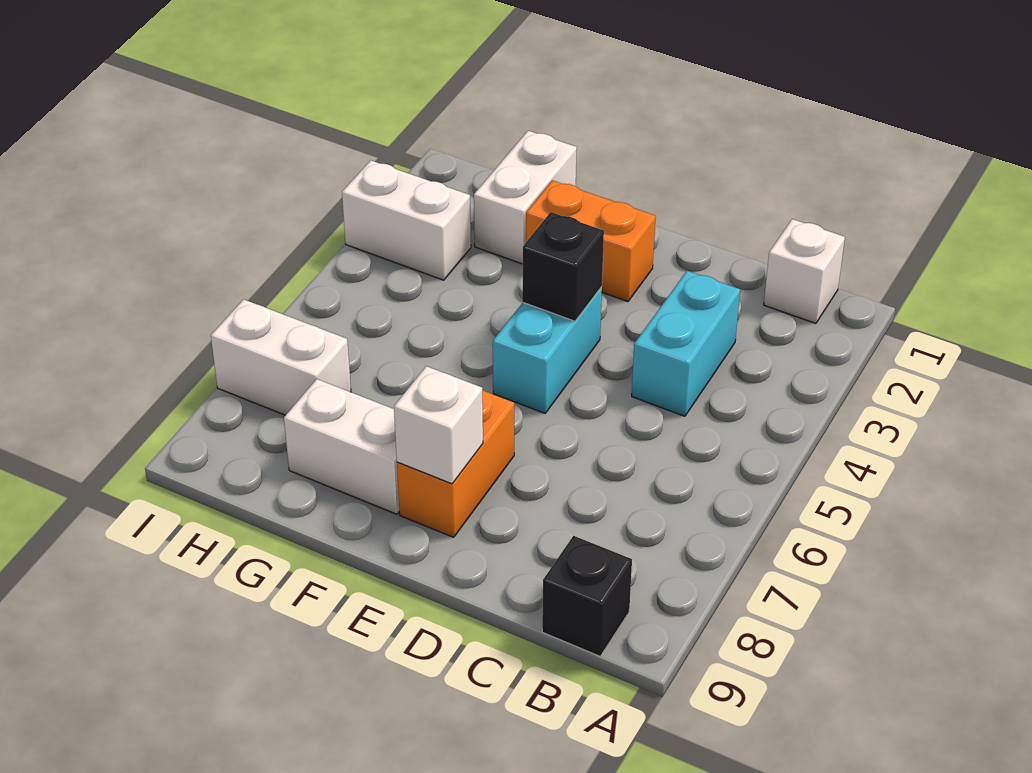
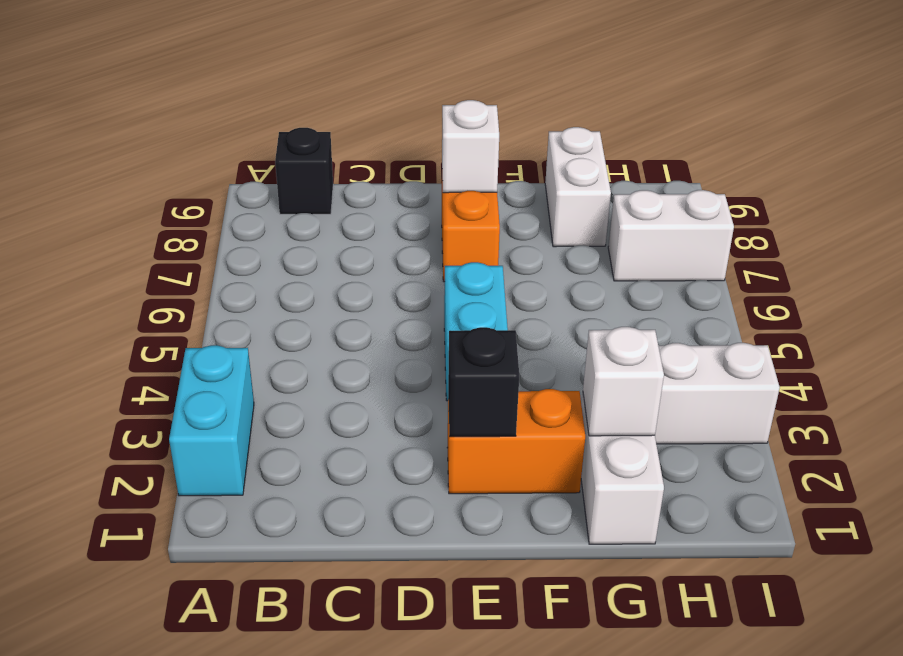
white 1x1 brick [764,219,845,323] -> white 1x1 brick moved to [583,327,664,436]
cyan 1x2 brick [632,271,740,416] -> cyan 1x2 brick moved to [169,345,254,496]
black 1x1 brick [522,212,604,321] -> black 1x1 brick moved to [448,327,519,437]
white 1x2 brick [284,379,399,514] -> white 1x2 brick turned to [545,127,611,247]

